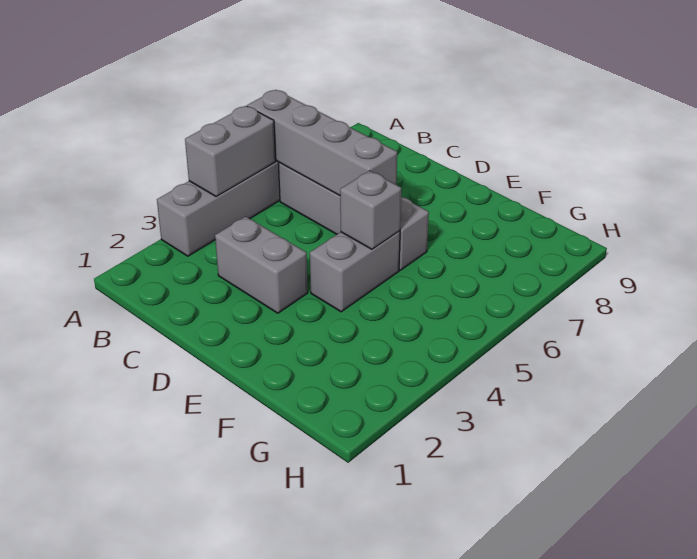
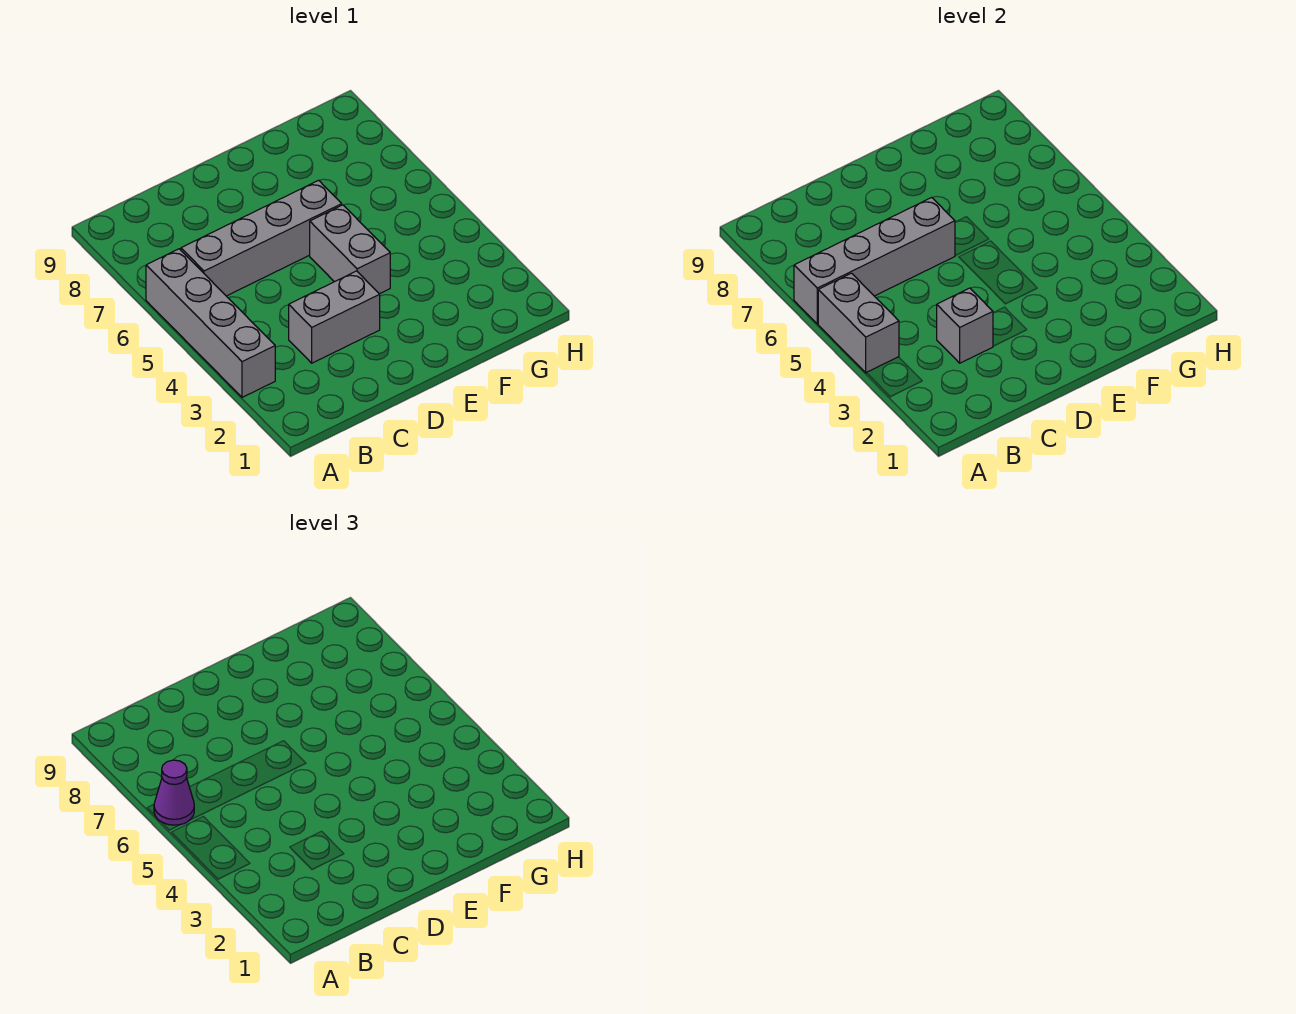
none -> purple 1x1 cone [154,760,194,825]
grey 1x1 brick [340,171,401,249] -> grey 1x1 brick moved to [937,288,993,363]

